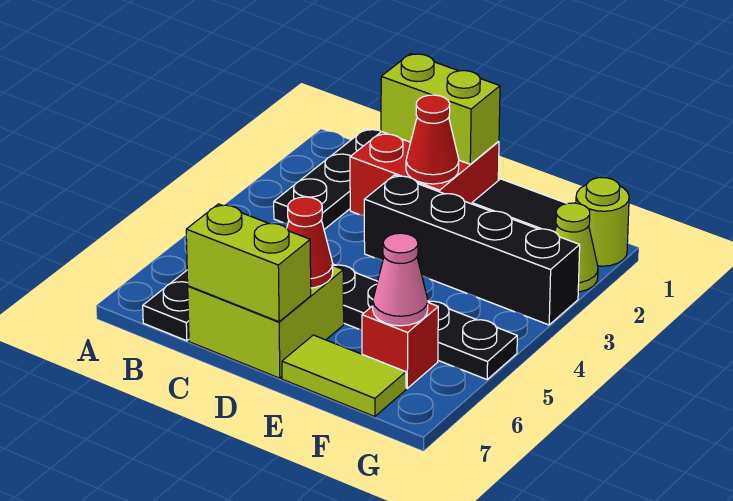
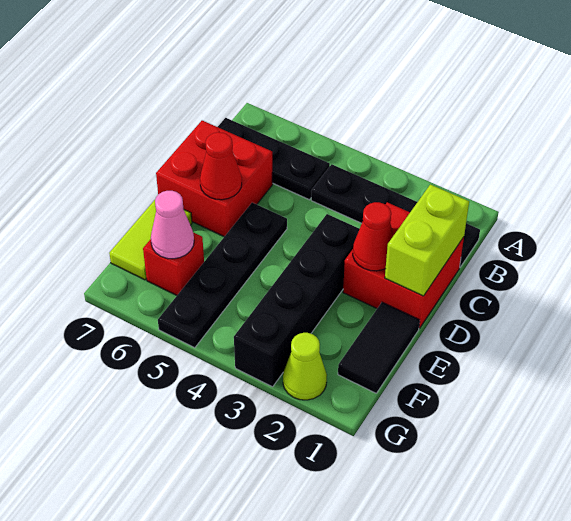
black 1x3 plate [274,129,381,229] -> black 1x4 plate [311,164,480,267]
lime 2x2 brick [188,266,344,378] -> red 2x2 brick [156,121,273,237]
lime 1x2 brick [186,204,311,322] -> none
lime 1x1 round brick [576,178,629,266] -> none

